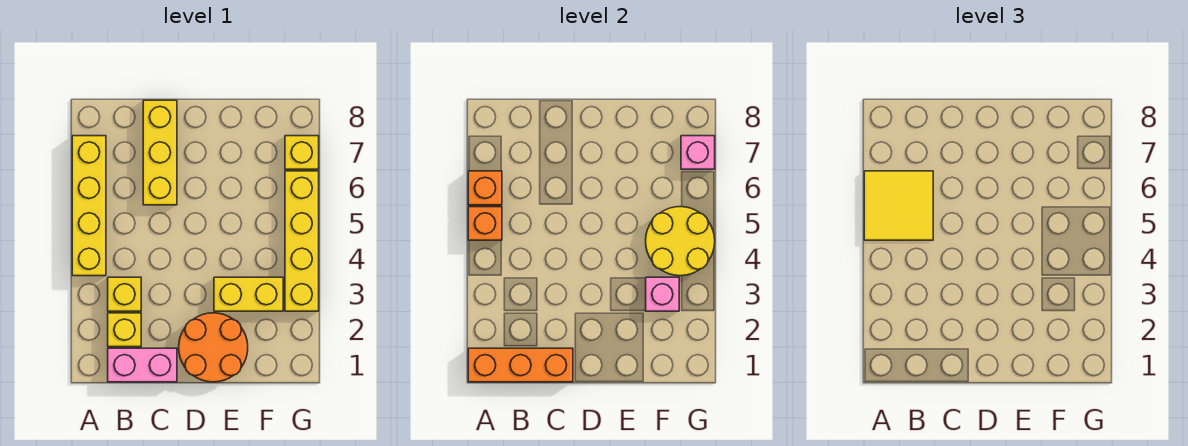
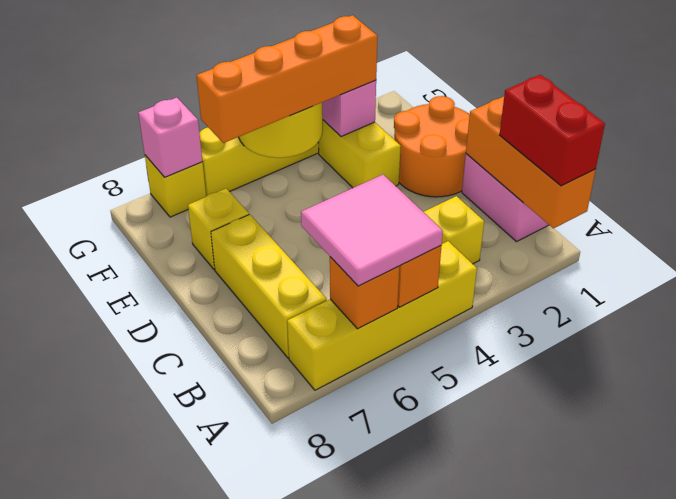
none -> red 1x2 brick [500,75,605,186]
yellow 2x2 tile [864,171,933,240] -> pink 2x2 tile [301,175,443,286]
yellow 1x1 brick [108,313,141,347] -> yellow 1x1 brick moved to [188,188,249,270]
yellow 1x3 brick [143,100,177,205] -> yellow 1x3 brick turned to [211,214,327,358]
none -> orange 1x4 brick [197,15,377,143]

